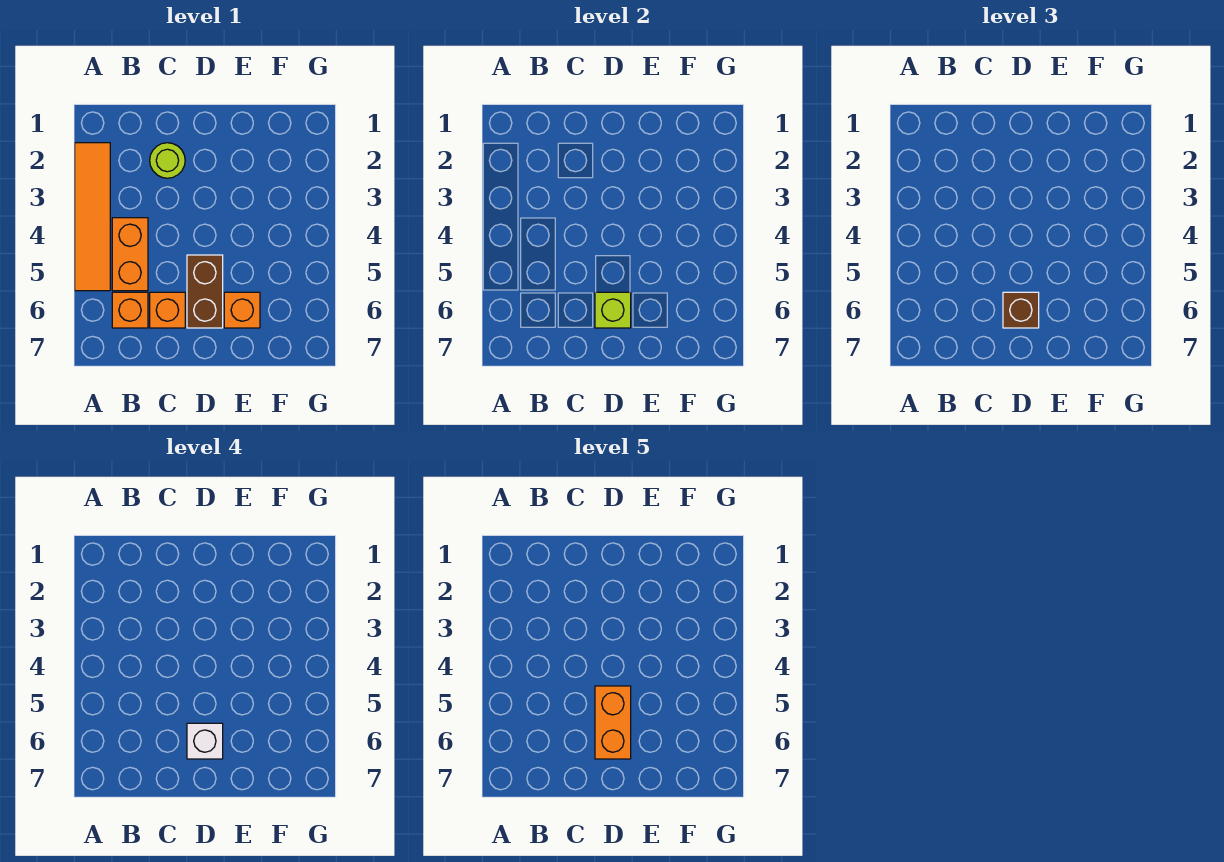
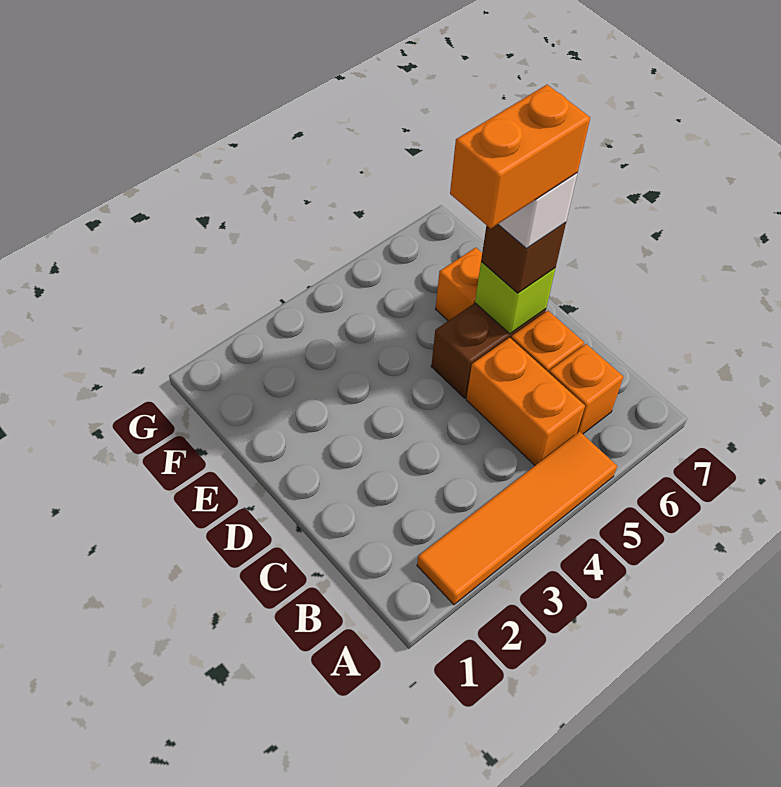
orange 1x2 brick [112,218,148,291] -> orange 1x2 brick turned to [466,338,585,465]
lime 1x1 round brick [150,143,185,178] -> none

